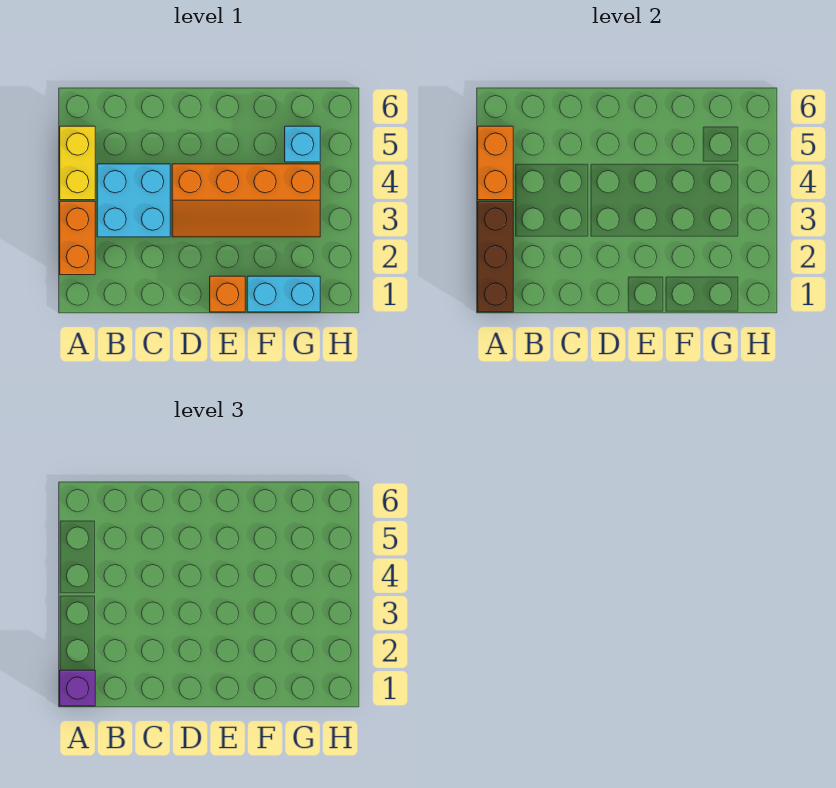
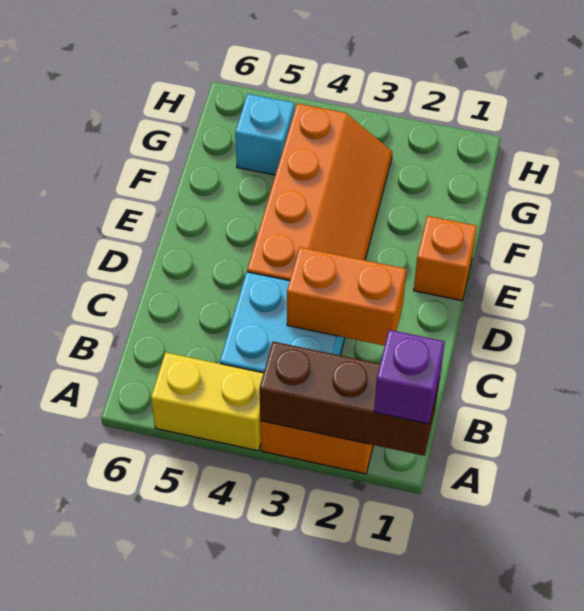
orange 1x2 brick [478,126,513,200] -> orange 1x2 brick moved to [287,247,406,346]
cyan 1x2 brick [247,276,320,312] -> none

